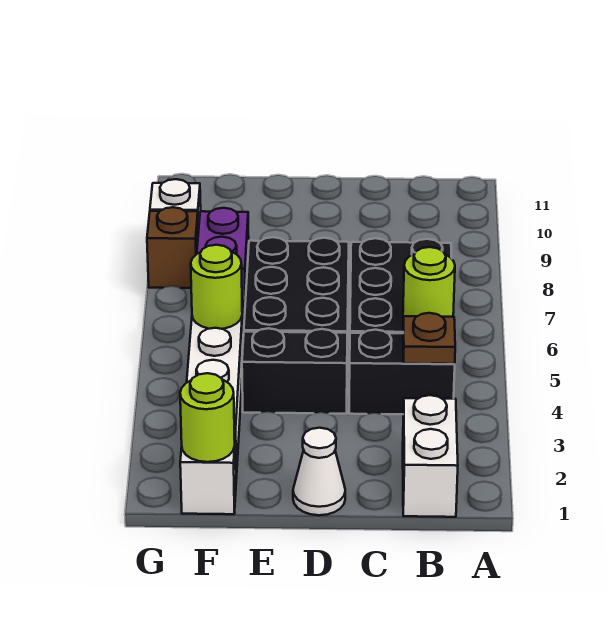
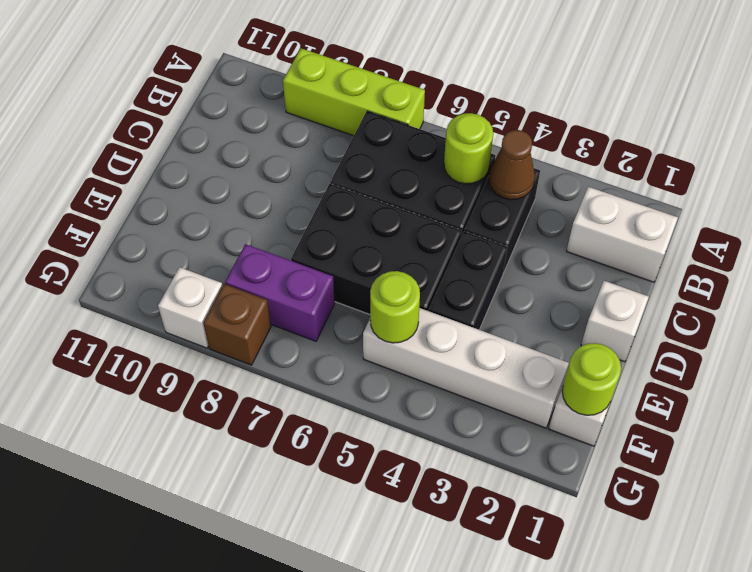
none -> lime 1x3 brick [283,48,425,136]
brown 1x1 plate [403,313,455,364] -> brown 1x1 cone [489,130,535,200]
white 1x1 cone [293,428,345,515] -> white 1x1 brick [581,281,649,362]

